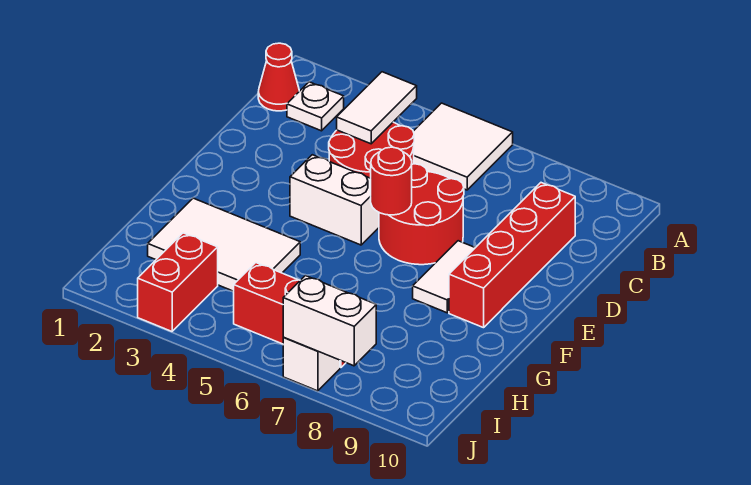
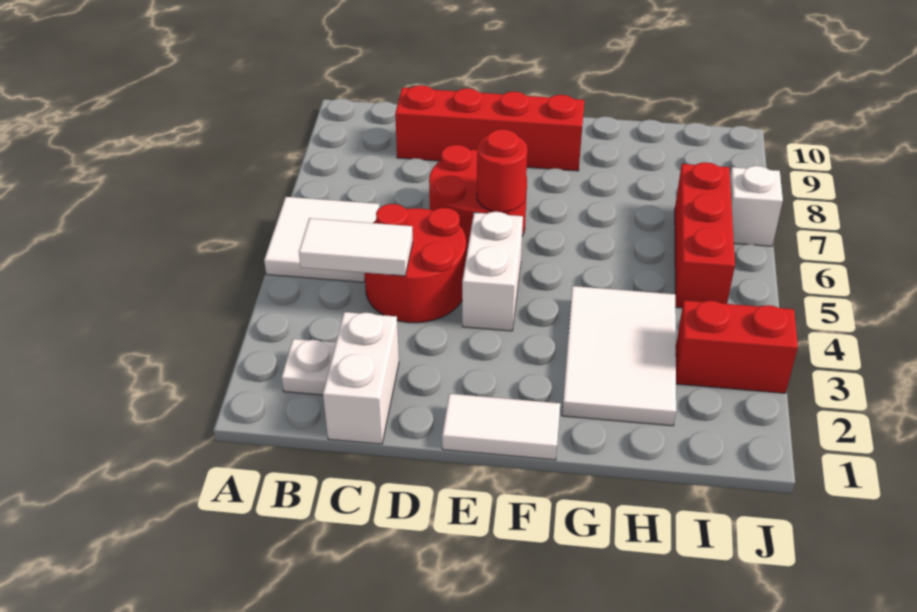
red 1x1 cone [258,43,299,111] -> none
white 1x2 tile [413,241,475,313] -> white 1x2 tile moved to [442,394,560,460]
white 1x2 brick [283,276,376,366] -> white 1x2 brick moved to [323,312,399,444]

